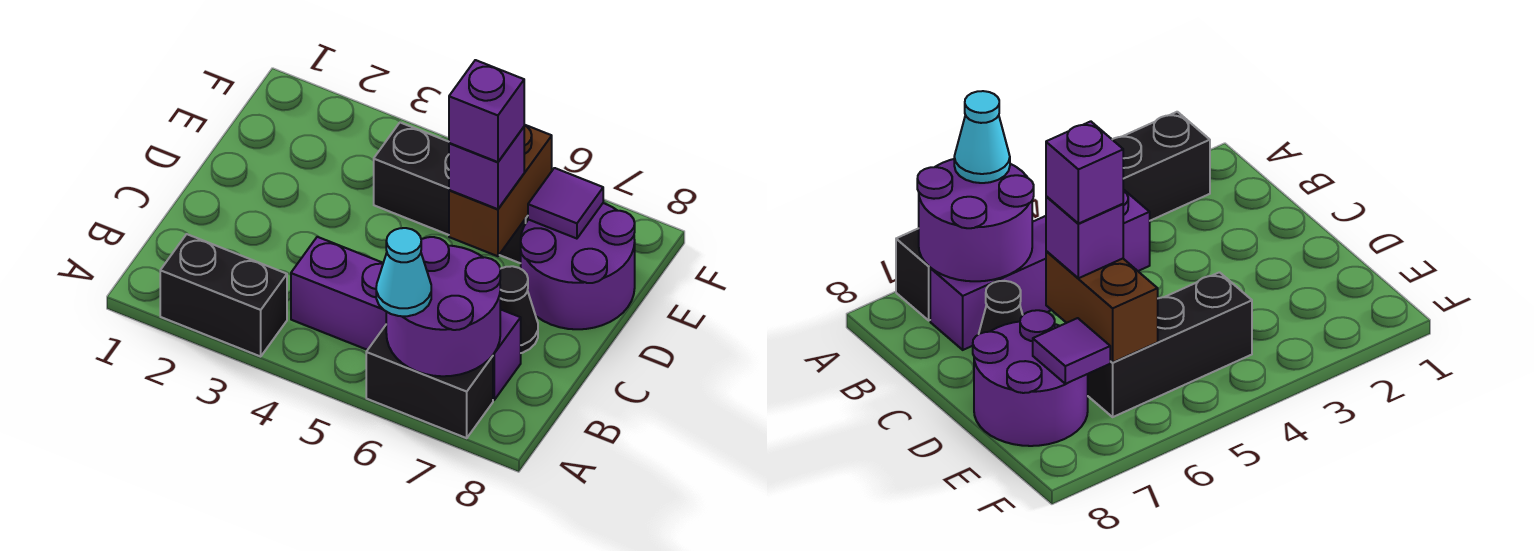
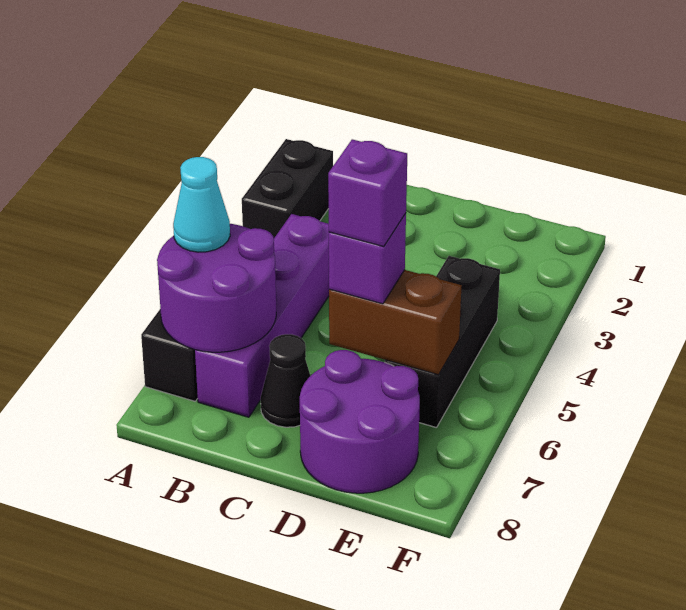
purple 1x1 tile [528,168,603,239] -> none

